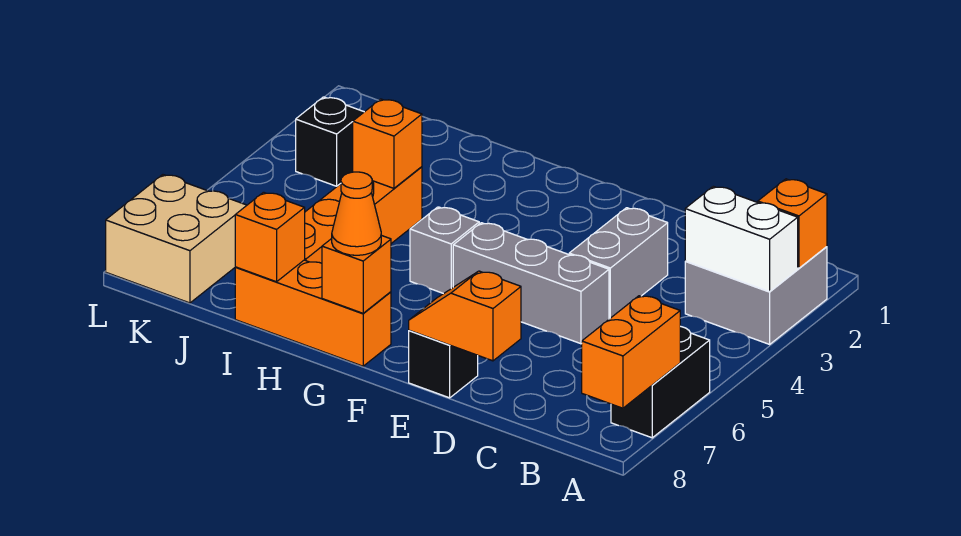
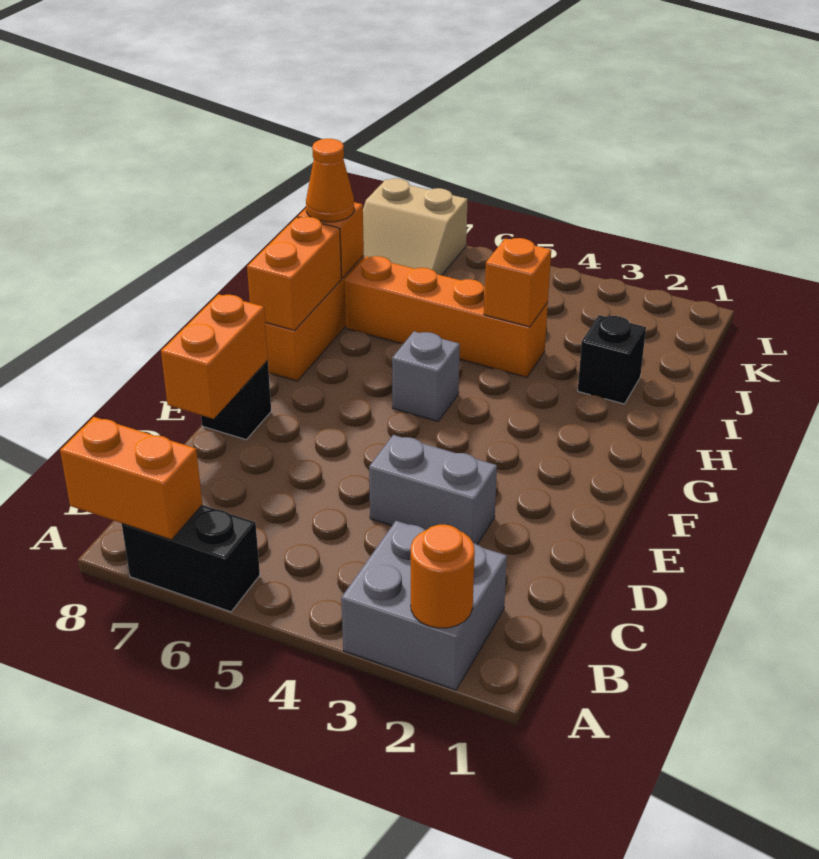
orange 1x1 brick [758,179,827,268] -> orange 1x1 round brick [411,525,475,628]
white 1x2 brick [685,186,798,292] -> none
grey 1x3 brick [453,223,609,344] -> none
orange 1x2 slope [409,271,521,361] -> orange 1x2 brick [161,294,268,419]
orange 1x1 brick [322,235,391,313] -> orange 1x2 brick [247,217,341,330]
orange 1x1 cone [332,172,381,255] -> orange 1x1 cone moved to [306,139,354,222]
black 1x1 brick [296,97,364,186] -> black 1x1 brick moved to [578,315,646,404]
tan 2x2 brick [106,175,247,303] -> tan 2x2 slope [363,179,467,275]

